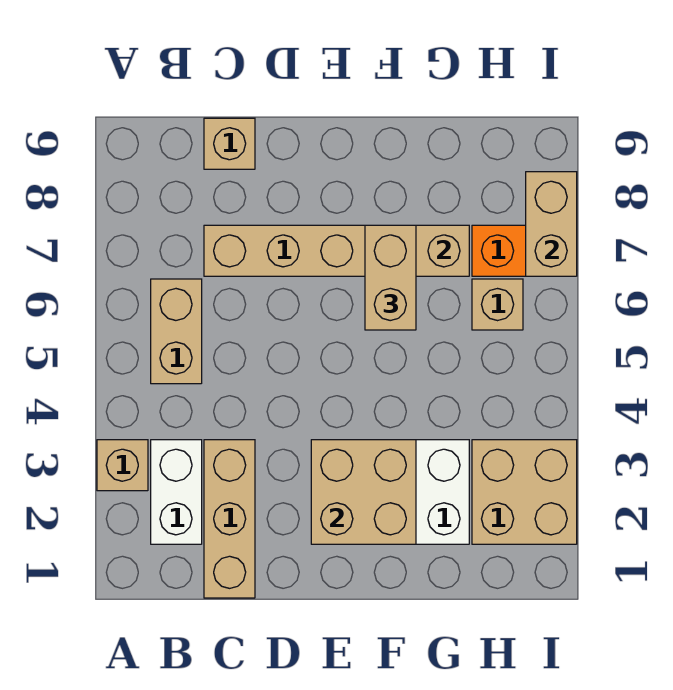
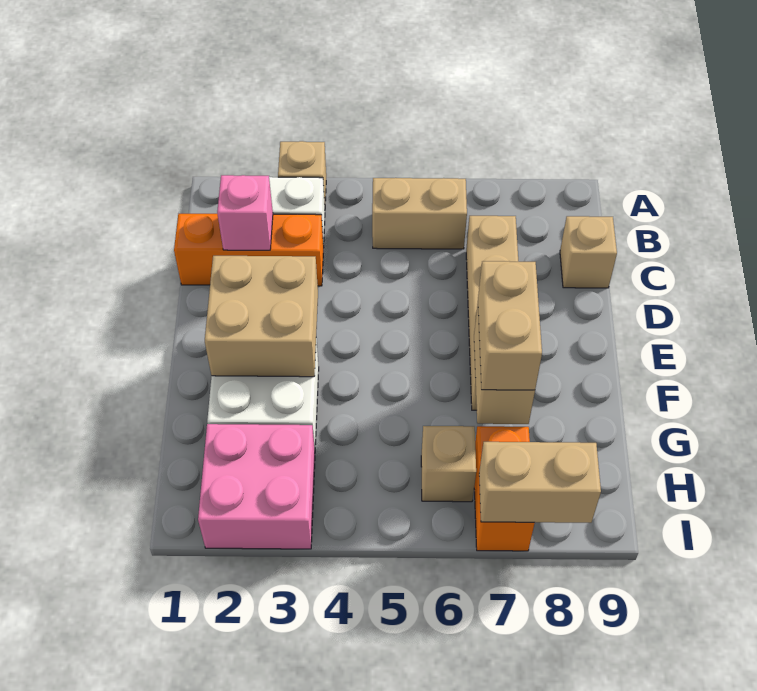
tan 1x3 brick [204,440,255,598] -> orange 1x3 brick [174,214,323,286]
none -> pink 1x1 brick [217,175,273,250]
tan 1x2 brick [365,225,416,330] -> tan 1x2 brick turned to [478,261,542,390]
tan 2x2 brick [472,440,577,544] -> pink 2x2 brick [198,424,315,549]

